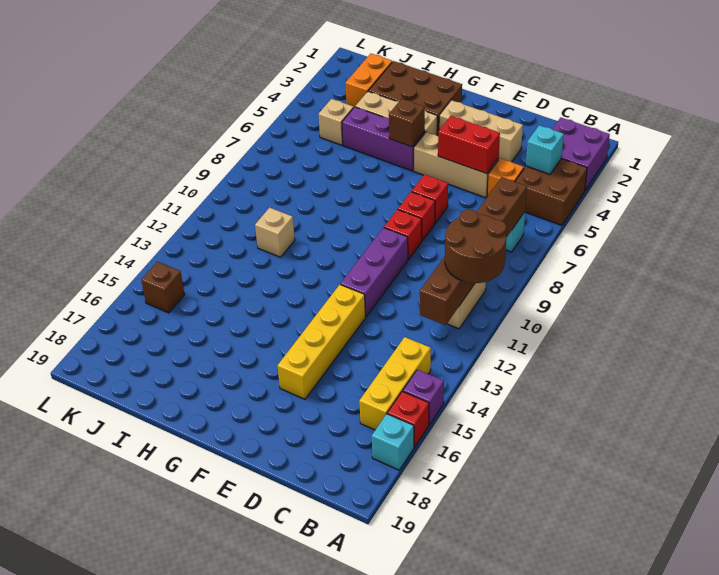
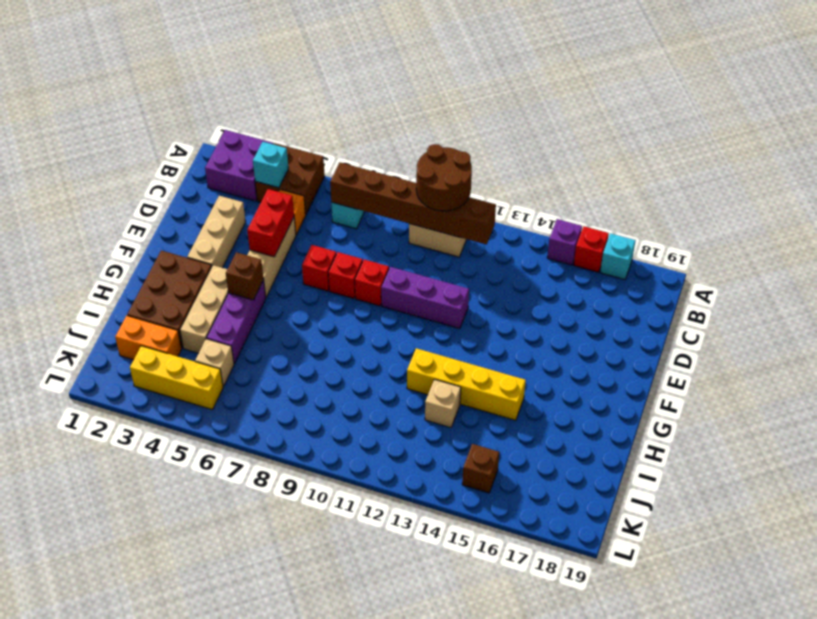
yellow 1x3 brick [359,337,431,430] -> yellow 1x3 brick moved to [130,346,223,410]
yellow 1x4 brick [278,285,366,399] -> yellow 1x4 brick moved to [407,348,526,420]
tan 1x1 brick [255,207,295,257] -> tan 1x1 brick moved to [425,379,461,428]

